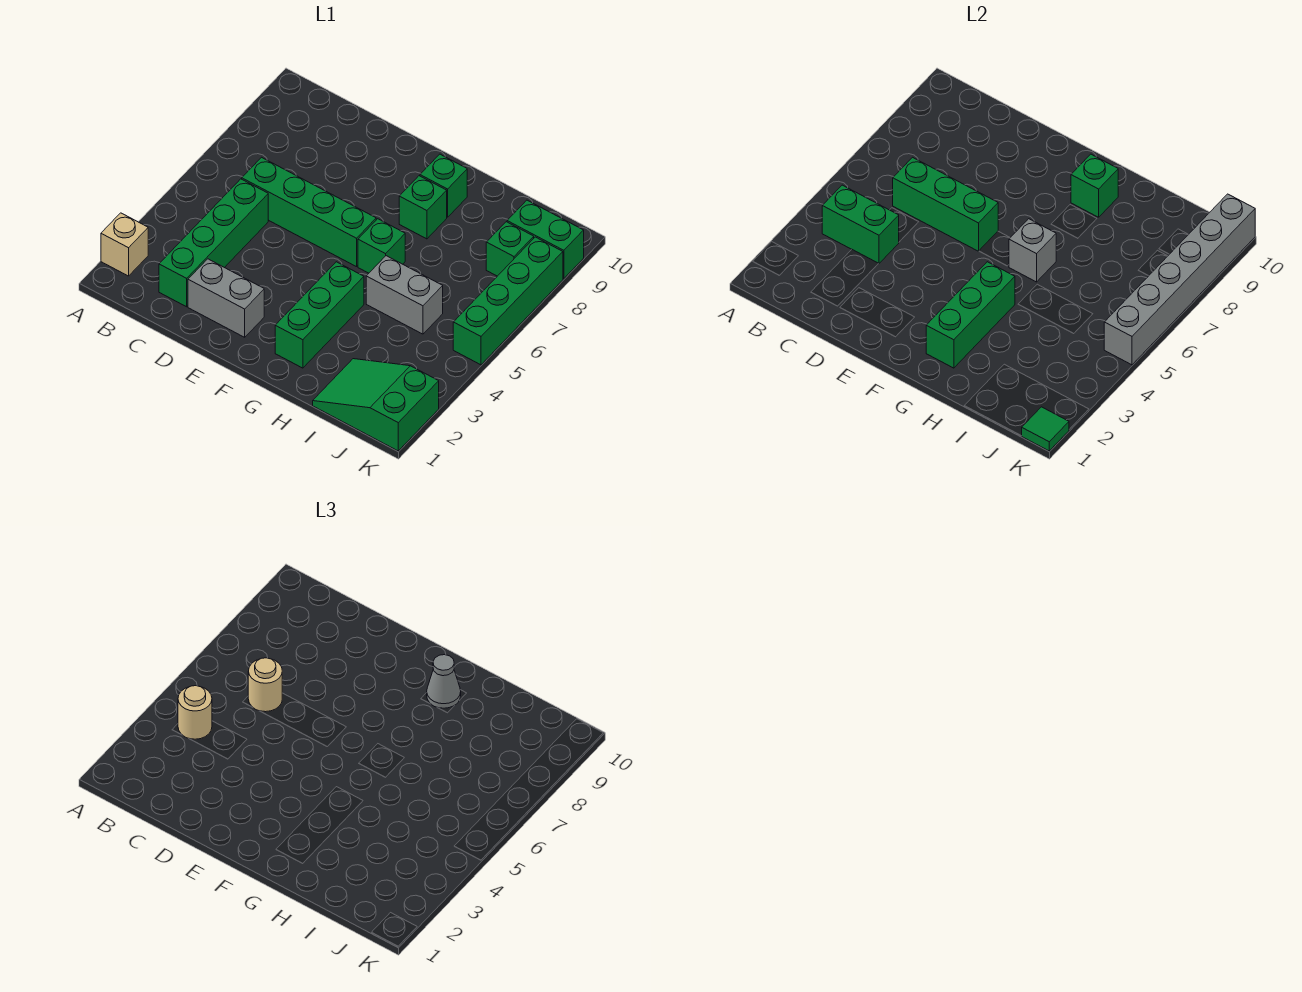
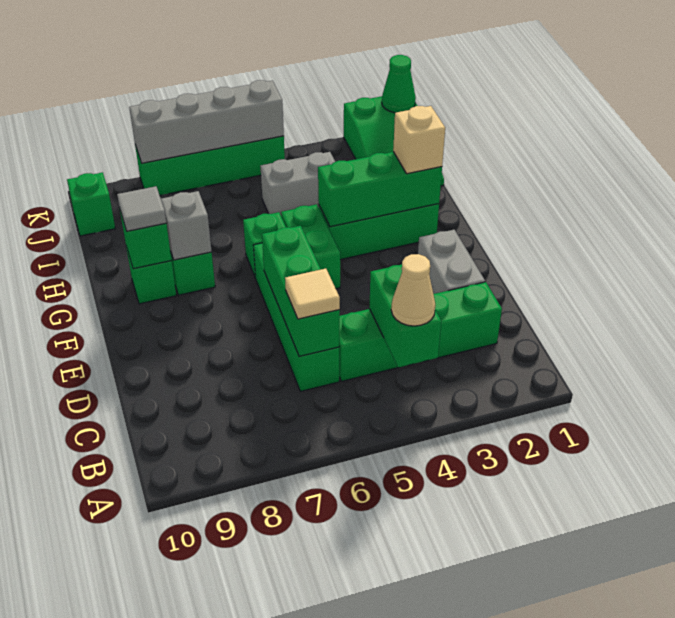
tan 1x1 brick [101,213,148,276] -> tan 1x1 brick moved to [393,106,445,174]
tan 1x1 round brick [178,686,212,739] -> tan 1x1 cone [391,254,435,326]
tan 1x1 round brick [248,658,282,712] -> tan 1x1 tile [285,269,340,319]
grey 1x1 brick [1009,219,1056,282] -> grey 1x1 brick moved to [161,191,212,260]
grey 1x1 cone [427,655,461,708] -> grey 1x1 tile [117,186,166,231]
grey 1x2 brick [366,256,443,334] -> grey 1x2 brick turned to [260,152,335,215]
green 1x1 brick [486,222,534,276] -> green 1x1 brick moved to [67,172,115,236]
green 1x2 brick [507,200,584,279] -> green 1x2 brick moved to [281,204,340,289]
green 1x1 tile [1022,407,1069,451] -> green 1x1 cone [382,55,416,113]
grey 1x6 brick [1104,194,1255,365] -> grey 1x4 brick [129,80,284,163]

